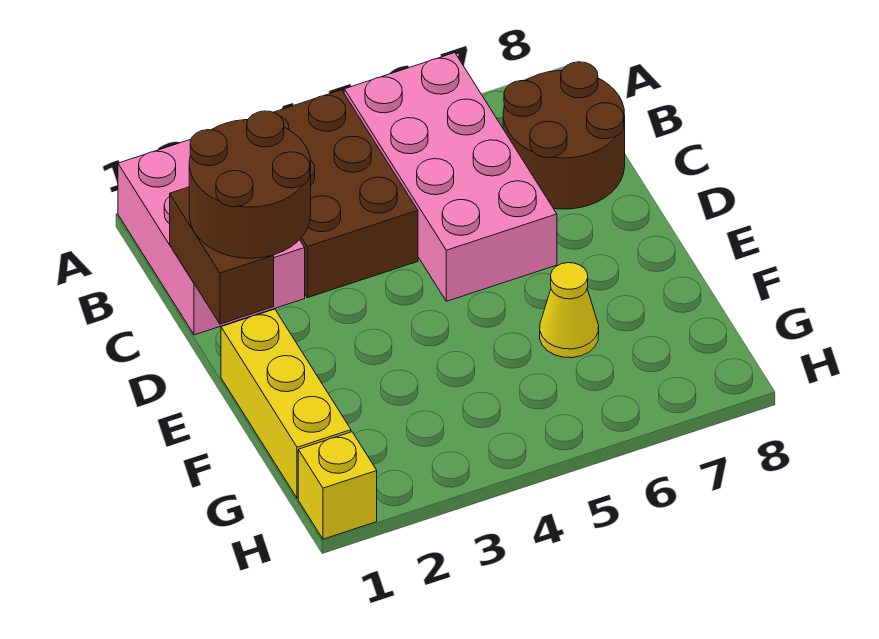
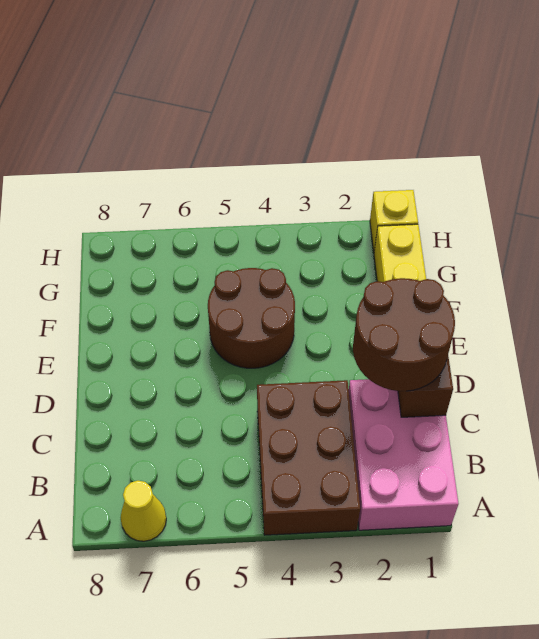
pink 2x4 brick [344,53,557,301] -> none
brown 2x2 round brick [503,62,625,209] -> brown 2x2 round brick moved to [208,268,295,368]
yellow 1x1 cone [540,263,599,358] -> yellow 1x1 cone moved to [121,481,166,541]

